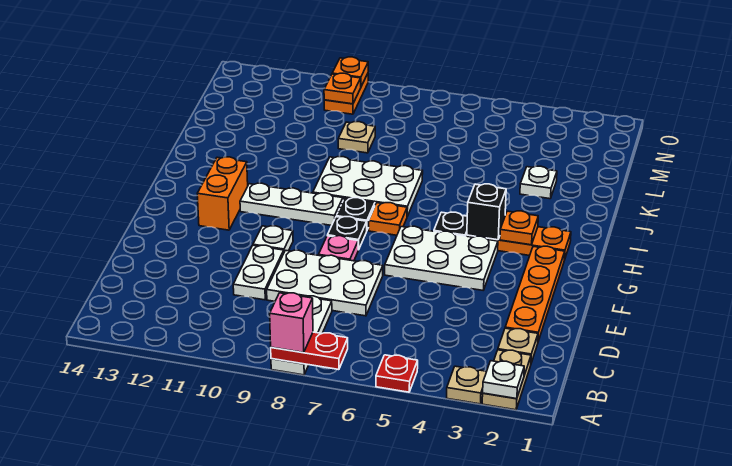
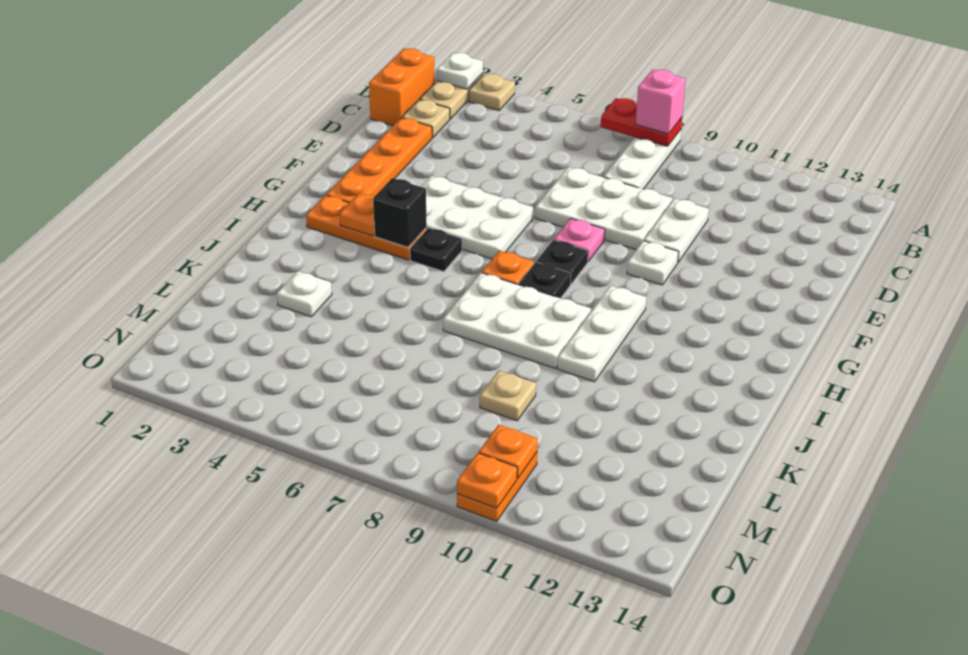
red 1x1 plate [376,355,418,392] -> none
orange 1x2 brick [197,157,248,230] -> orange 1x2 brick moved to [369,48,435,126]
white 1x3 plate [240,183,343,225] -> white 1x3 plate turned to [557,286,646,382]

